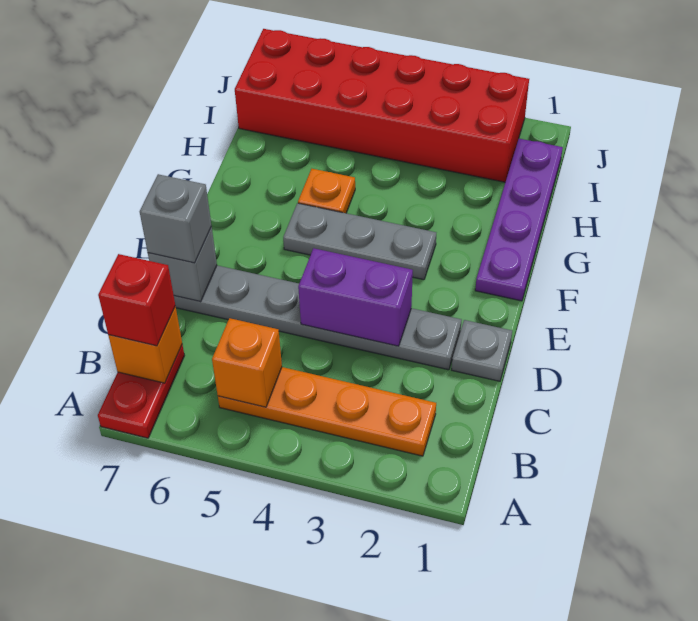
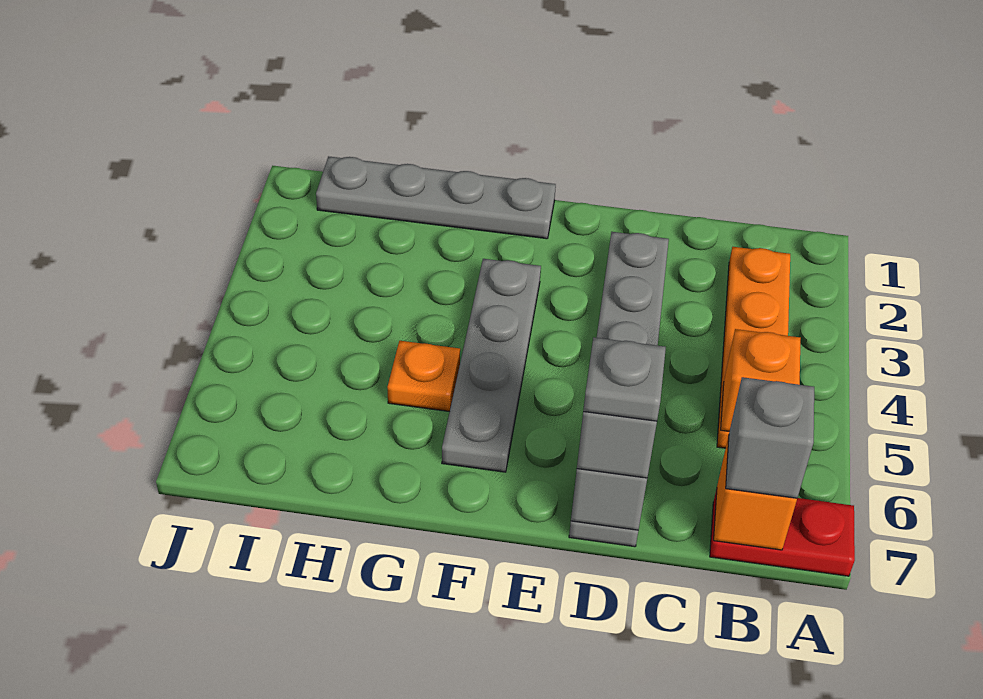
red 1x1 brick [98,254,175,346] -> grey 1x1 brick [726,377,814,498]
grey 1x1 plate [452,320,512,381] -> grey 1x1 plate moved to [583,337,666,421]
purple 1x2 brick [298,248,413,346] -> none
purple 1x4 plate [475,139,563,301] -> grey 1x4 plate [316,156,556,239]
grey 1x3 plate [283,203,436,280] -> grey 1x4 plate [442,259,541,472]
red 2x6 brick [235,29,529,182] -> none

